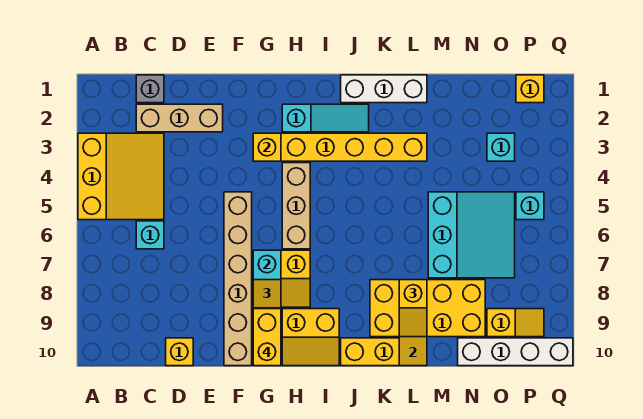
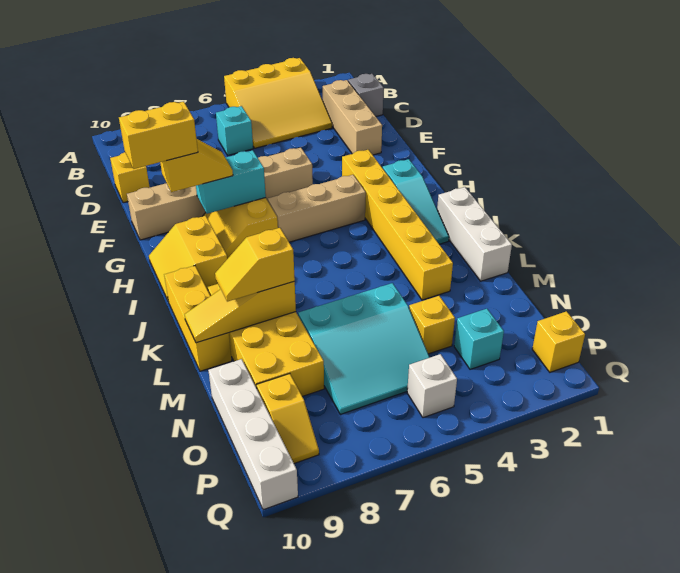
yellow 1x1 brick [253,133,281,161] -> yellow 1x1 brick moved to [409,296,455,354]
cyan 1x1 brick [516,192,544,220] -> white 1x1 brick [407,354,457,418]

